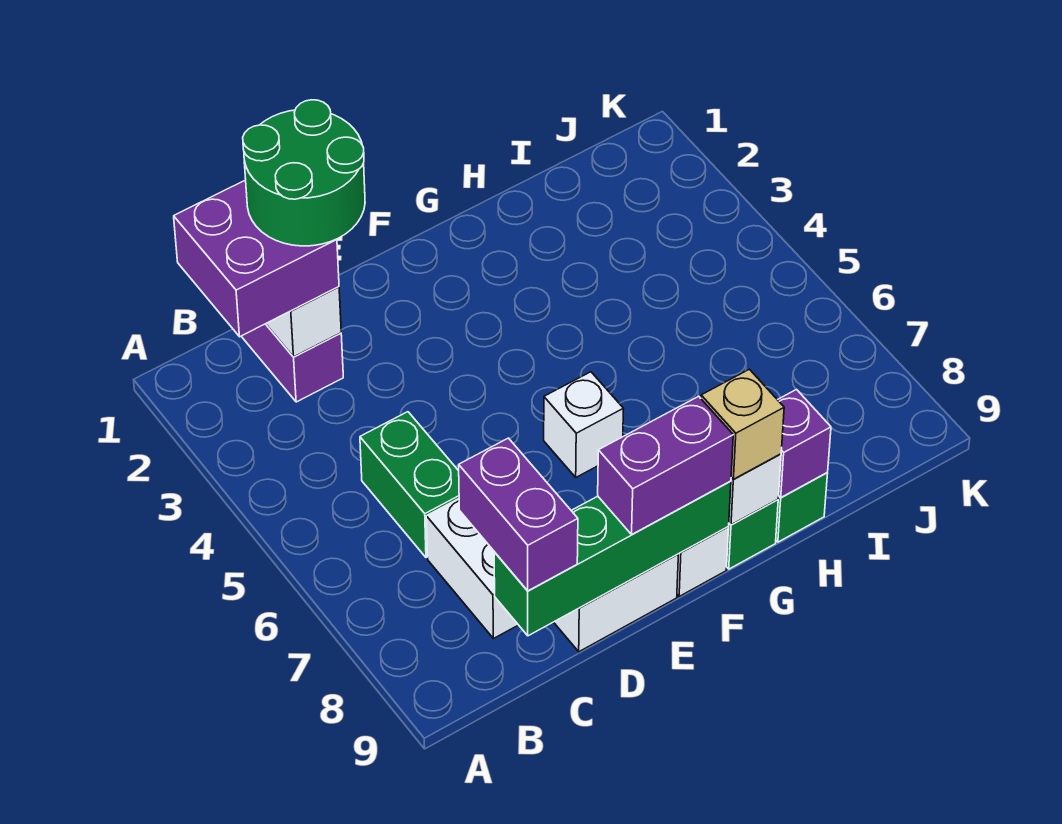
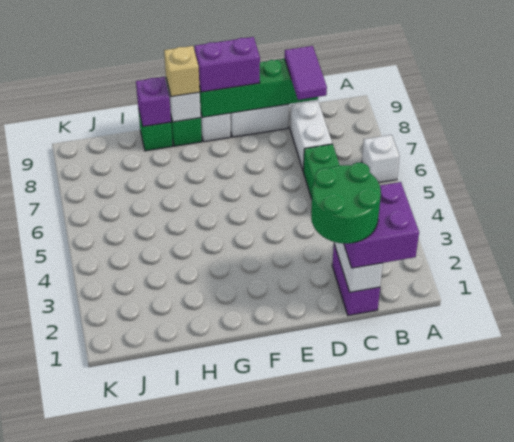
purple 1x2 brick [459,438,578,591] -> purple 1x2 tile [285,46,327,100]
white 1x1 brick [544,372,624,477] -> white 1x1 brick moved to [362,135,400,183]

